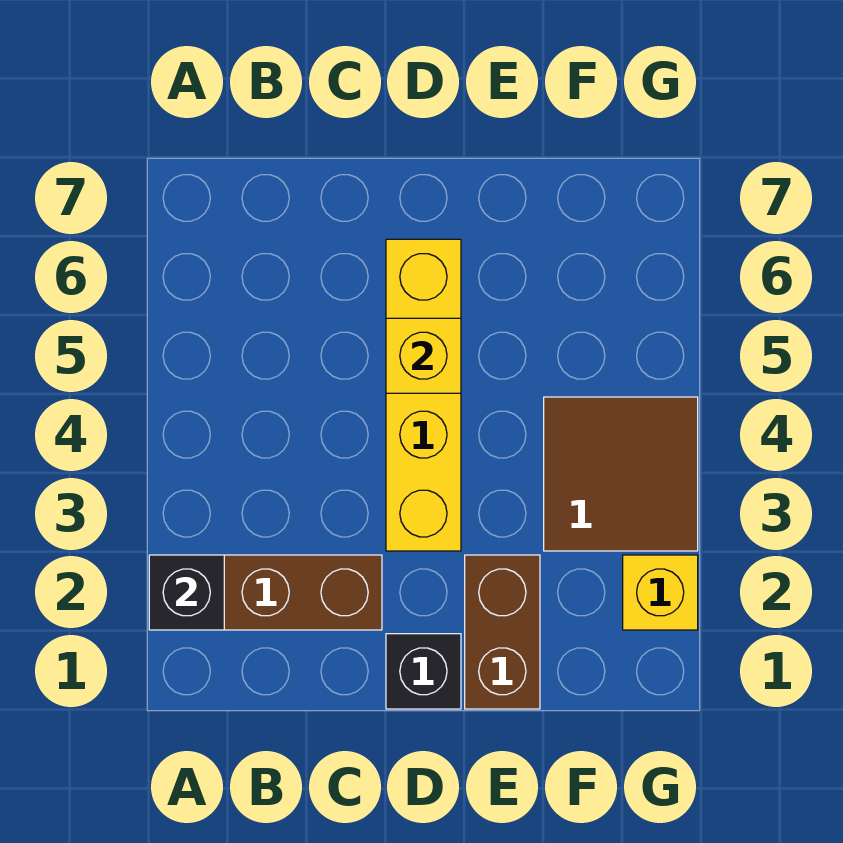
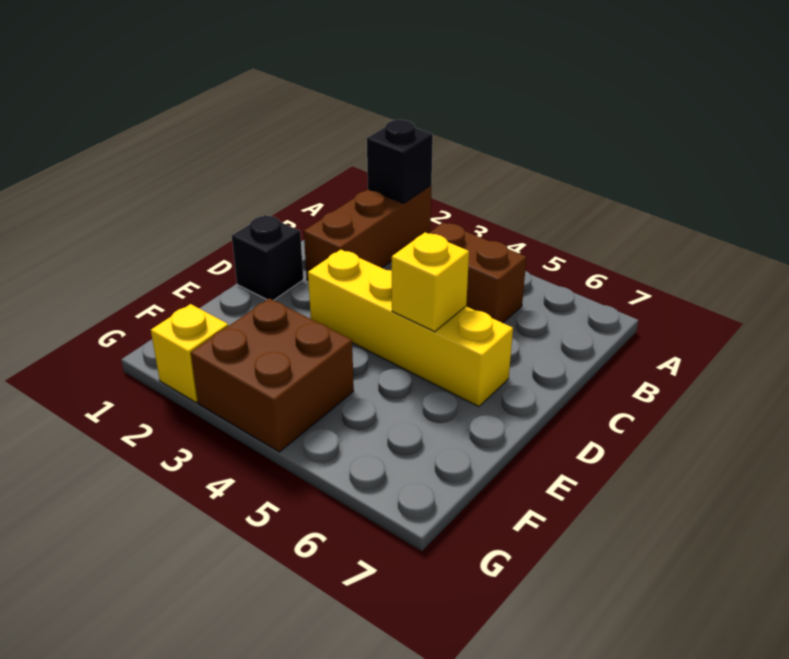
brown 1x2 brick [465,555,540,709] -> brown 1x2 brick moved to [429,223,527,323]
brown 2x2 tile [544,397,698,551] -> brown 2x2 brick [191,298,354,452]

